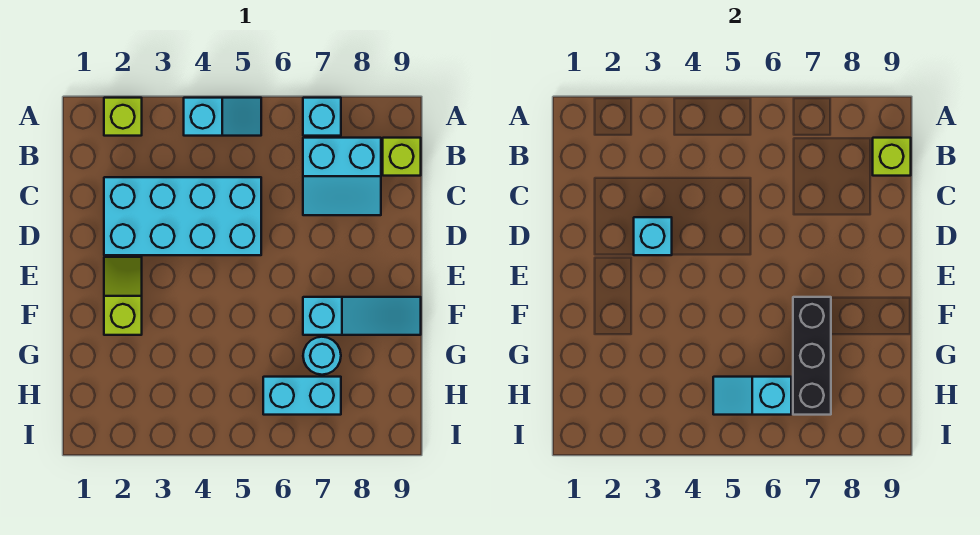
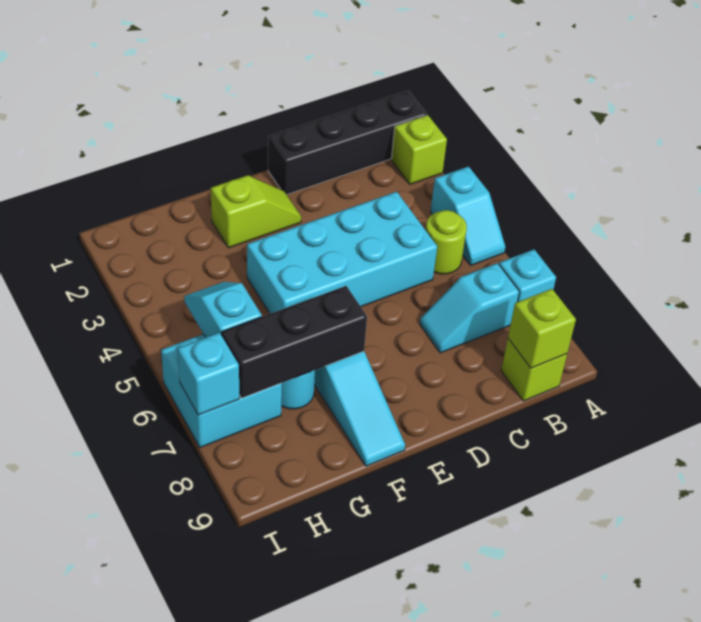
none -> black 1x4 brick [268,91,427,195]
none -> lime 1x1 round brick [426,210,467,274]
cyan 2x2 slope [303,138,381,215] -> cyan 1x2 slope [420,263,519,353]
cyan 2x4 brick [104,177,261,255] -> cyan 2x4 brick turned to [247,192,437,314]
cyan 1x1 brick [634,217,672,255] -> cyan 1x1 brick moved to [178,333,239,415]
cyan 1x2 brick [263,377,341,415] -> cyan 2x2 brick [161,334,282,448]

